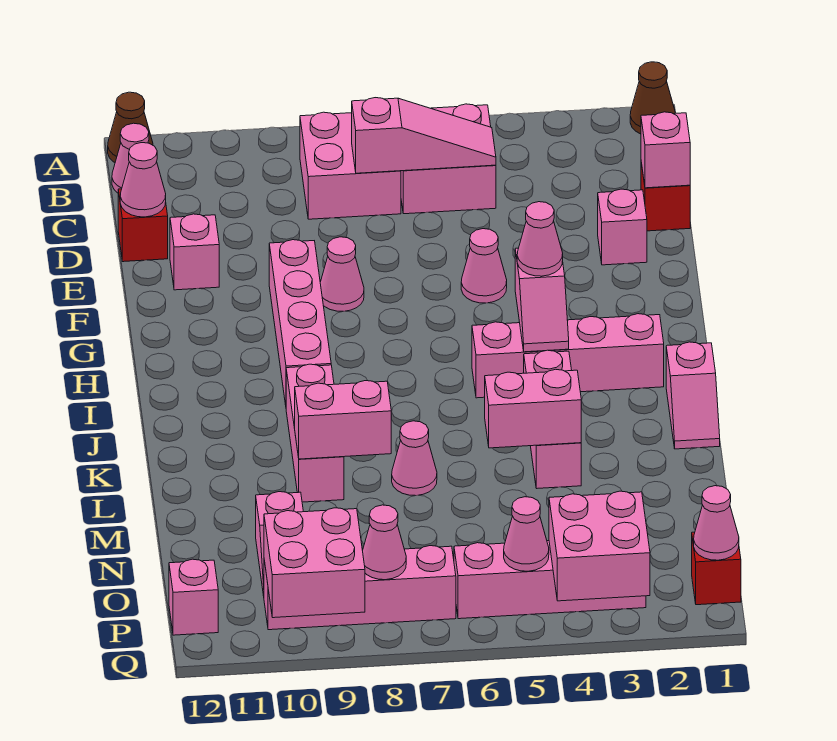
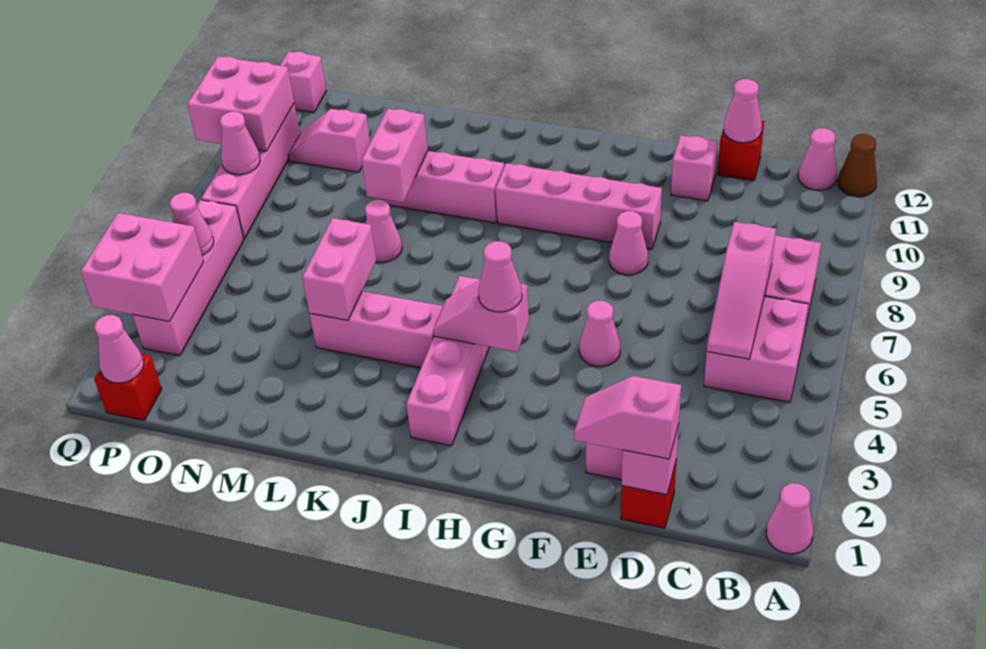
brown 1x1 cone [630,62,675,134] -> pink 1x1 cone [766,483,813,554]
pink 1x2 slope [666,342,720,449] -> pink 1x2 slope moved to [574,376,681,459]

